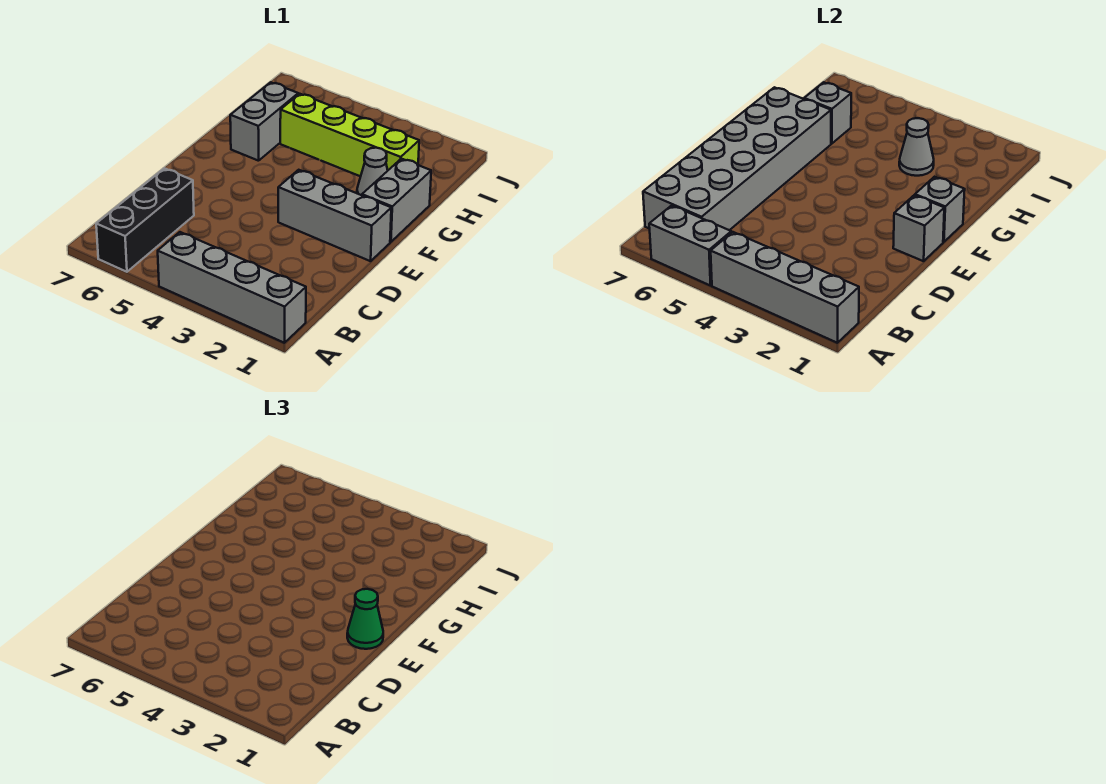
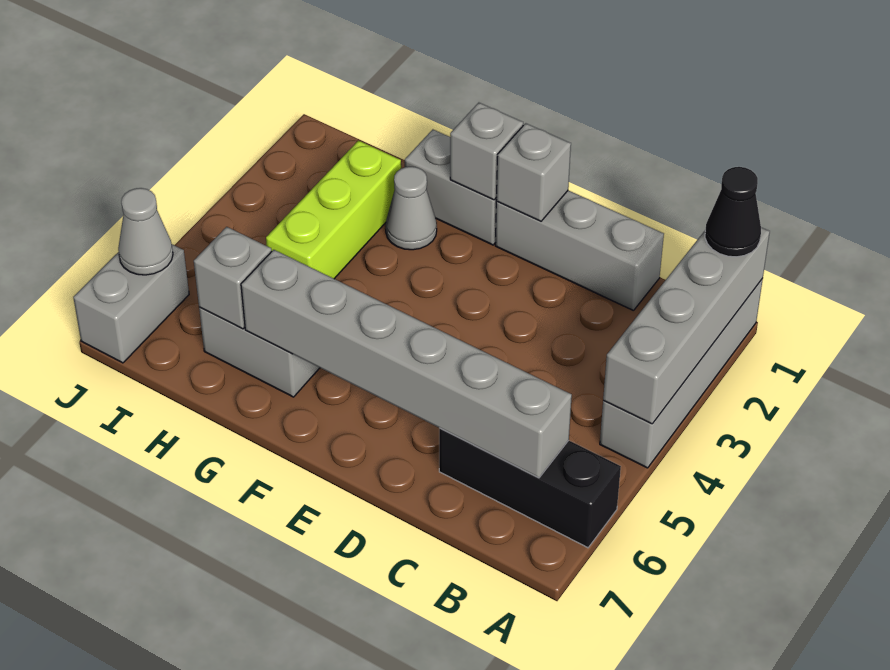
none -> black 1x1 cone [705,167,761,257]
grey 1x2 brick [649,205,731,286] -> grey 1x2 brick moved to [73,244,189,363]
grey 2x6 brick [643,87,831,230] -> grey 1x6 brick [241,250,572,478]
grey 1x3 brick [278,170,391,261] -> grey 1x3 brick turned to [495,190,664,311]
green 1x1 cone [347,589,383,649] -> none
lime 1x4 brick [280,94,419,177] -> lime 1x3 brick [266,141,401,279]
grey 1x1 cone [899,118,934,176] -> grey 1x1 cone moved to [118,188,173,275]

